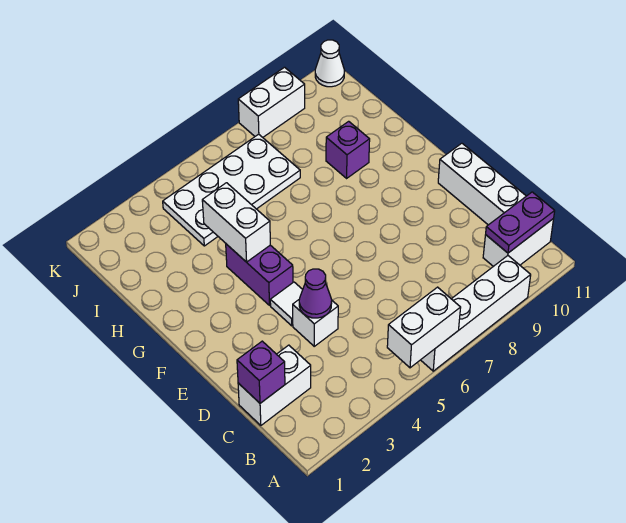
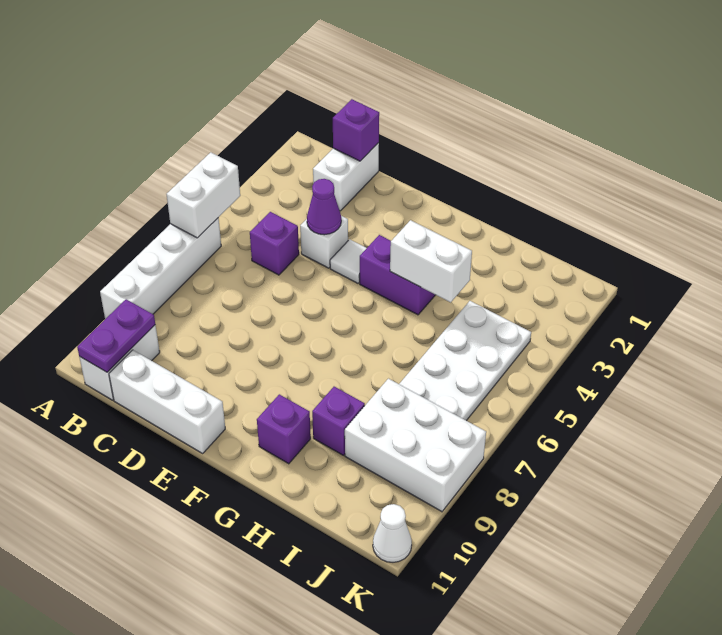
none -> purple 1x1 brick [250,212,299,275]
none -> purple 1x1 brick [257,394,311,464]
white 1x2 brick [238,67,305,137] -> white 2x3 brick [345,379,486,512]

